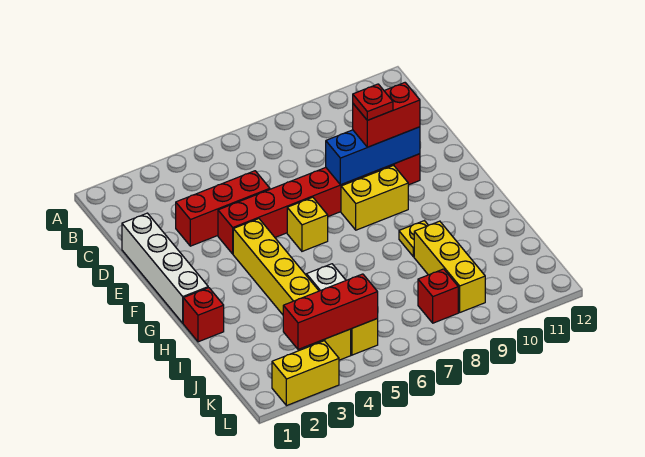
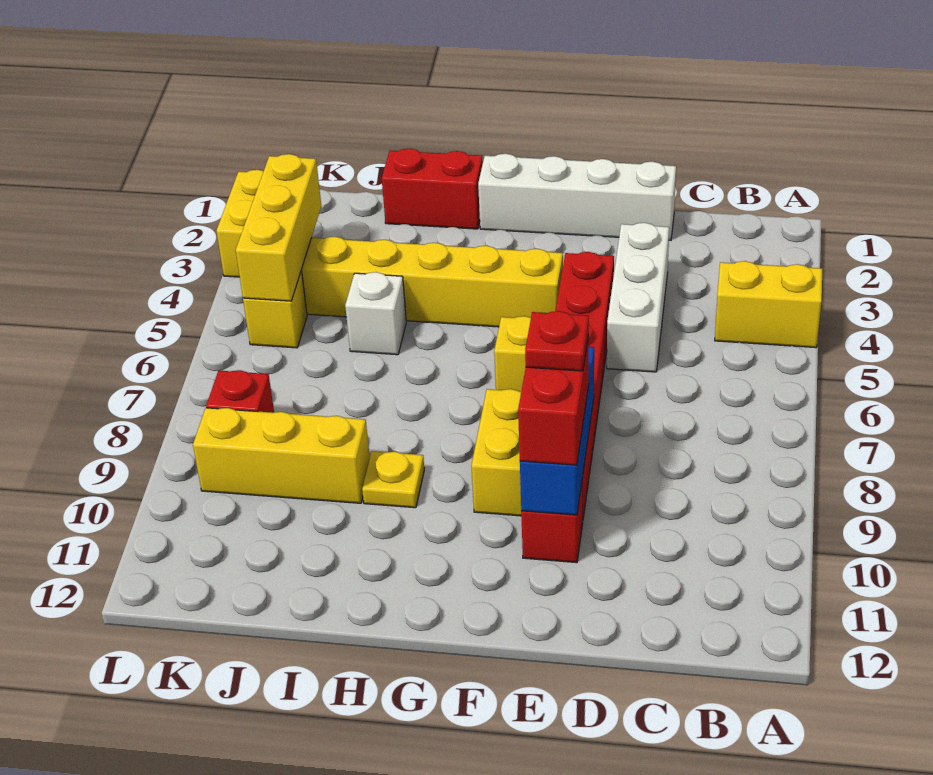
none -> yellow 1x2 brick [715,261,822,348]
red 1x3 brick [176,171,270,246] -> white 1x3 brick [607,223,669,372]
red 1x1 brick [183,288,224,342] -> red 1x2 brick [382,148,483,229]
red 1x3 brick [283,274,378,349] -> yellow 1x3 brick [236,154,321,301]

